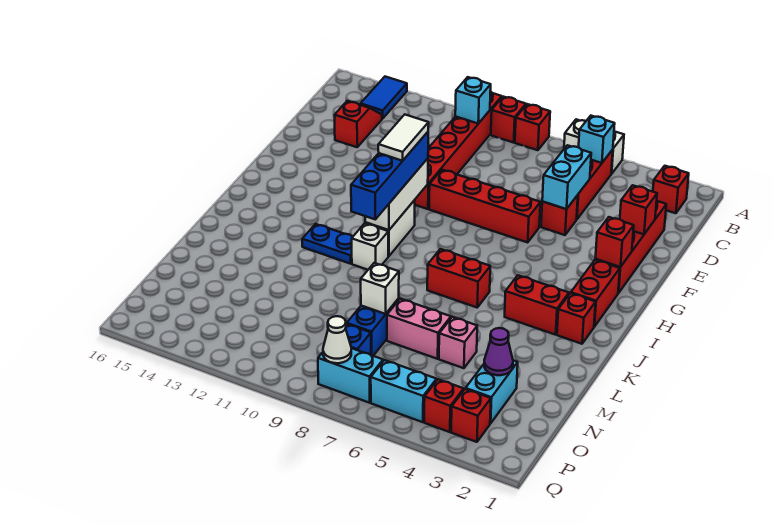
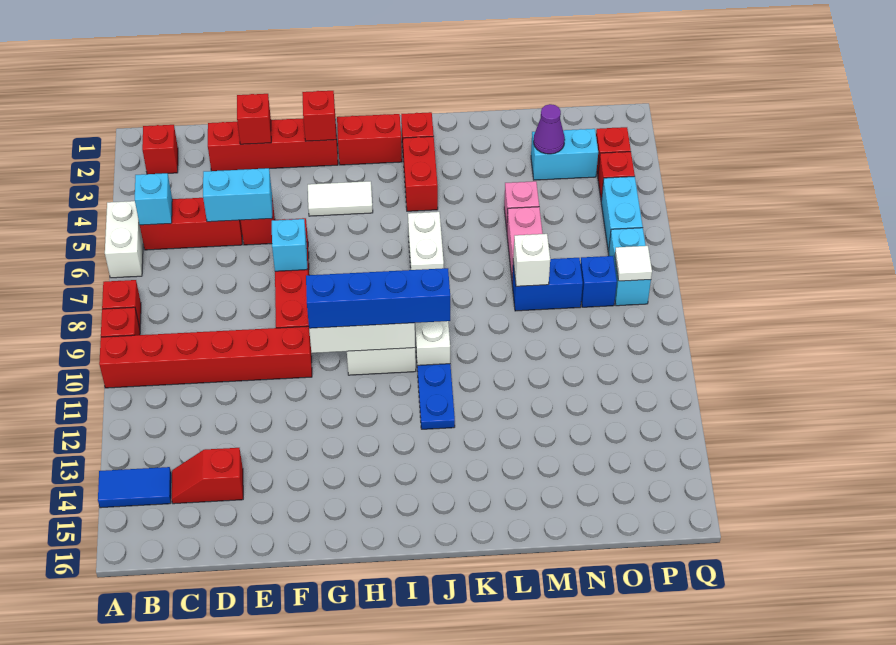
cyan 1x1 brick [455,77,491,124] -> cyan 1x1 brick moved to [272,219,307,271]
white 1x2 tile [378,115,429,161] -> white 1x2 tile moved to [308,181,373,216]
red 1x2 brick [427,249,490,307] -> white 1x2 brick [408,212,444,270]
white 1x1 cone [323,316,351,363] -> white 1x1 tile [615,246,652,281]

